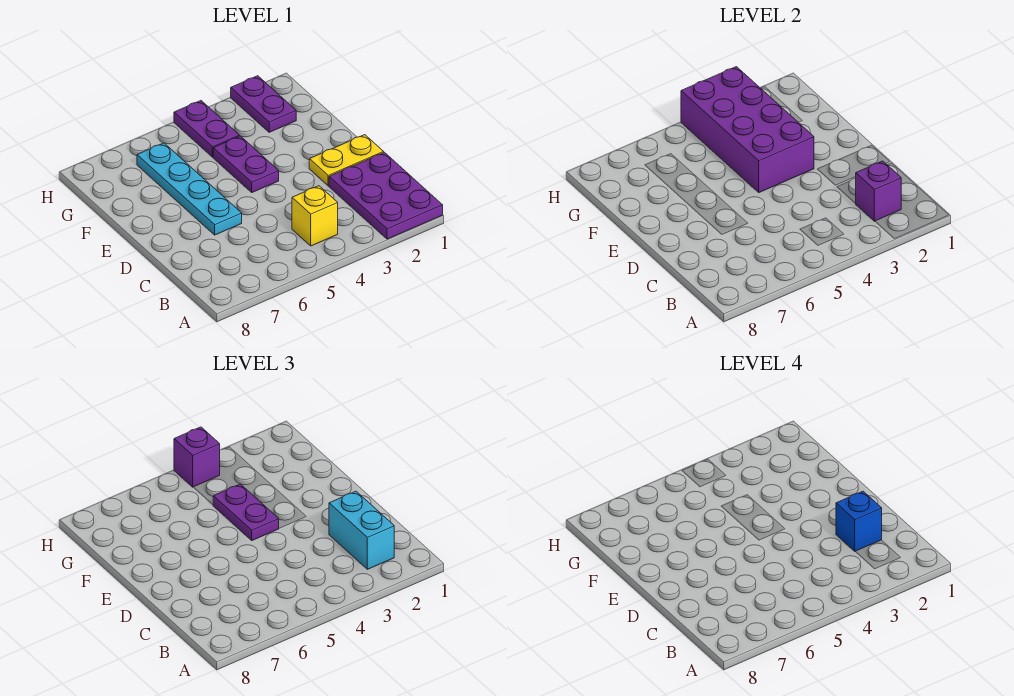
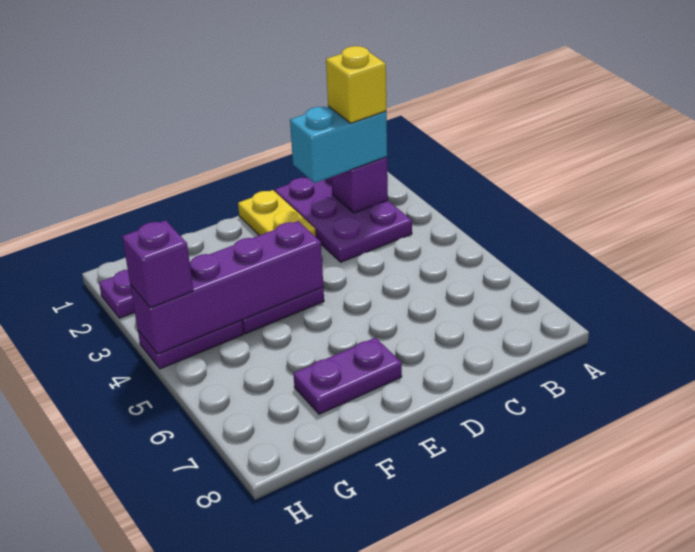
purple 2x3 plate [329,152,443,239] -> purple 2x3 plate turned to [275,177,412,262]
yellow 1x1 brick [292,186,338,246] -> yellow 1x1 brick moved to [326,46,386,123]
blue 1x1 brick [836,491,882,552] -> none
cyan 1x4 plate [137,143,242,235] -> none
purple 2x4 brick [681,67,814,192] -> purple 1x4 brick [130,221,323,354]
purple 1x2 plate [213,484,279,540] -> purple 1x2 plate moved to [293,337,402,414]

